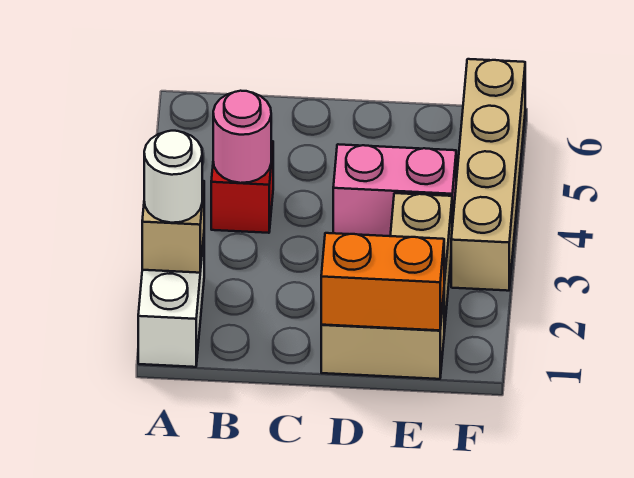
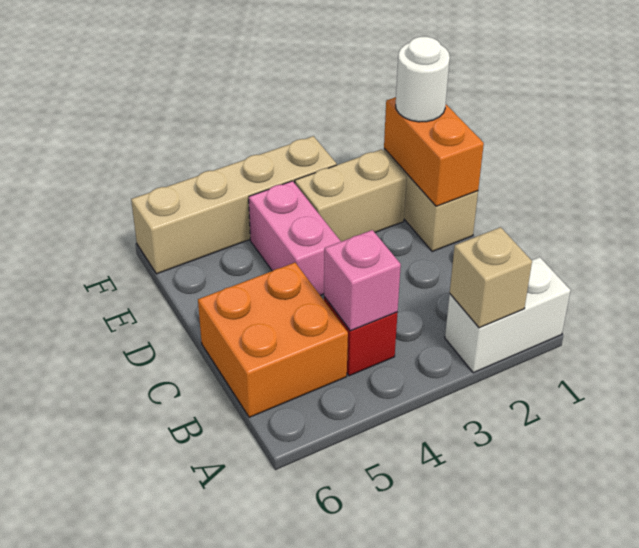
white 1x1 round brick [144,131,202,223] -> white 1x1 round brick moved to [396,37,450,122]
pink 1x1 round brick [213,91,271,183] -> pink 1x1 brick [324,230,401,331]
none -> orange 2x2 brick [198,263,348,417]

